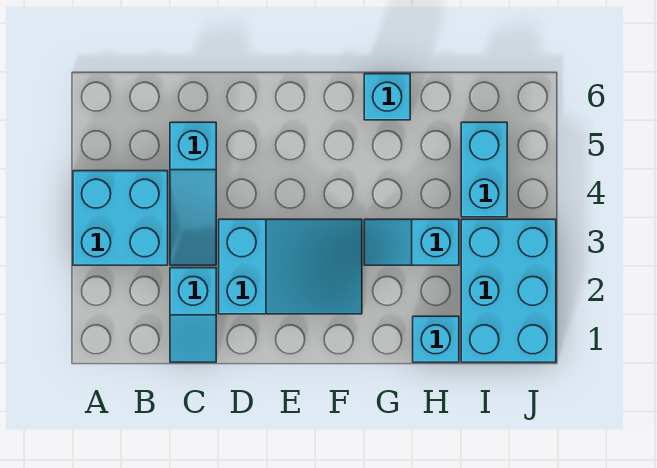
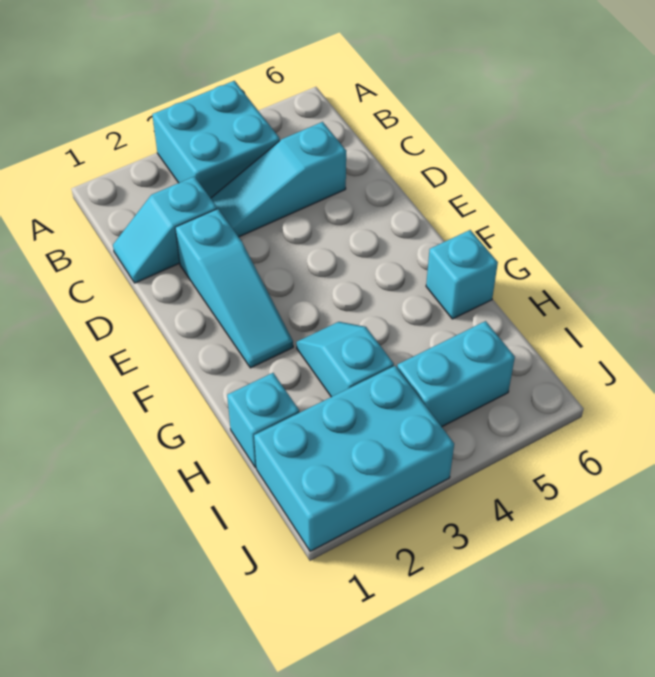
cyan 2x3 slope [219,219,362,314] -> cyan 1x3 slope [175,209,293,368]

